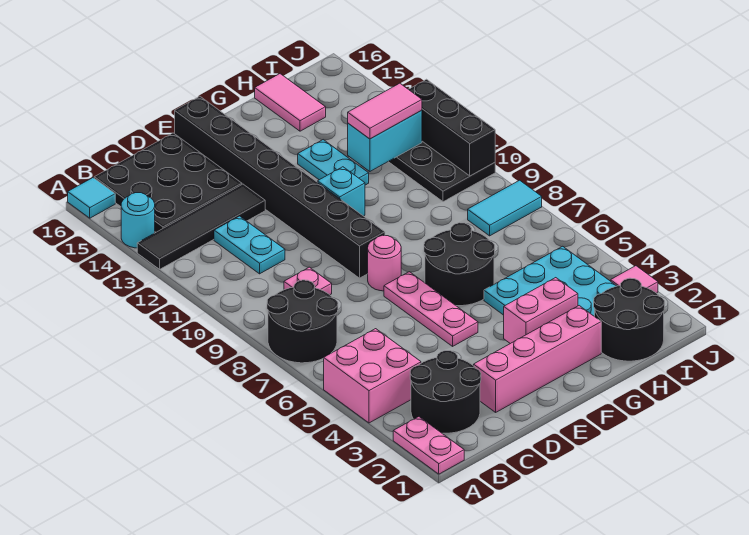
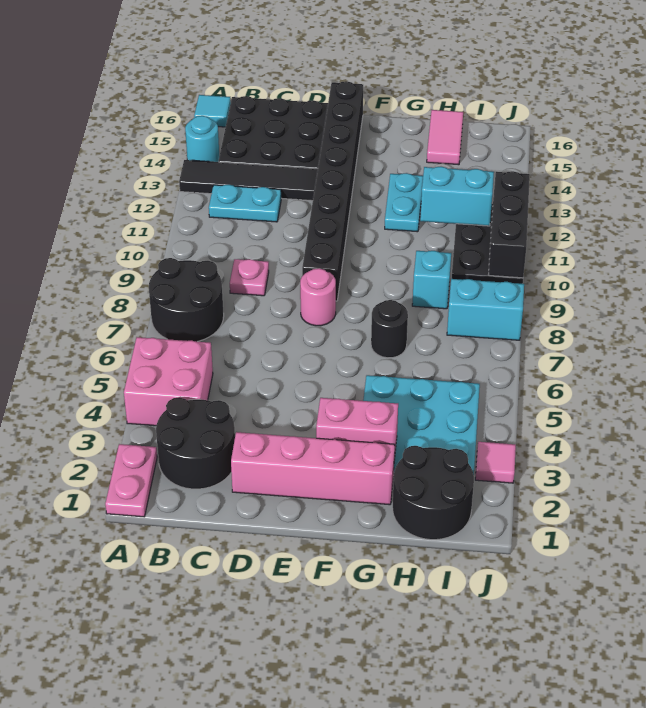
cyan 1x2 plate [214,216,285,274] -> cyan 1x2 plate turned to [209,185,281,222]
pink 1x3 plate [384,272,478,346] -> none
black 2x2 round brick [424,223,495,306] -> black 1x1 round brick [371,300,408,358]
cyan 1x1 brick [318,167,365,216] -> cyan 1x1 brick moved to [412,251,451,309]
pink 1x2 tile [348,83,422,139] -> none
cyan 1x2 tile [468,180,542,236] -> cyan 1x2 brick [447,279,524,340]

